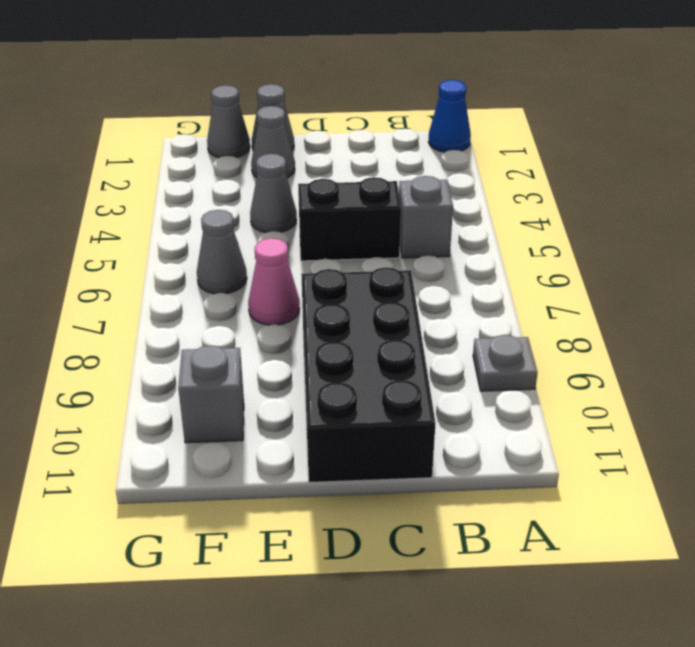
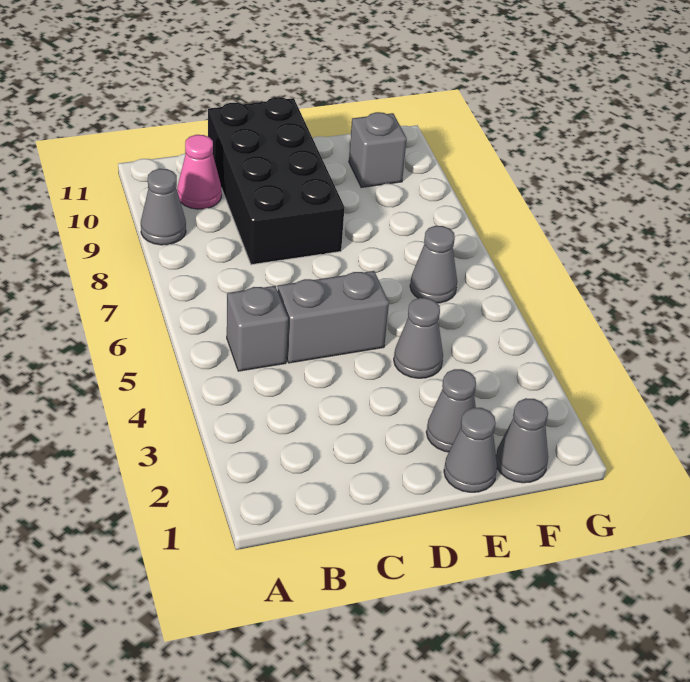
blue 1x1 cone [428,80,471,152] -> none
grey 1x1 plate [473,335,538,391] -> grey 1x1 cone [141,169,186,245]
black 1x2 brick [298,177,401,261] -> grey 1x2 brick [278,271,389,363]
pink 1x1 cone [248,238,300,325] -> pink 1x1 cone moved to [177,135,222,209]

